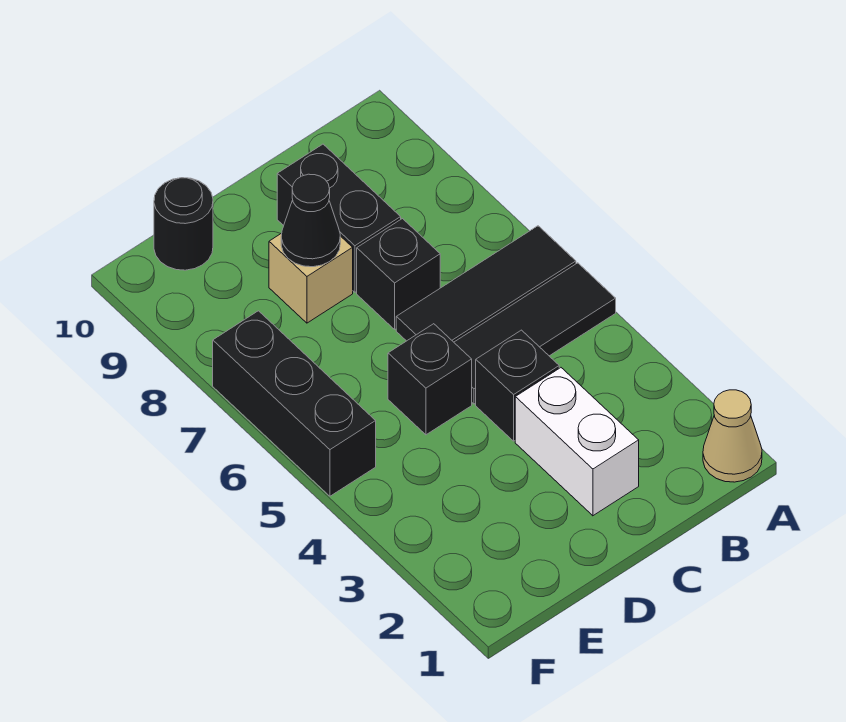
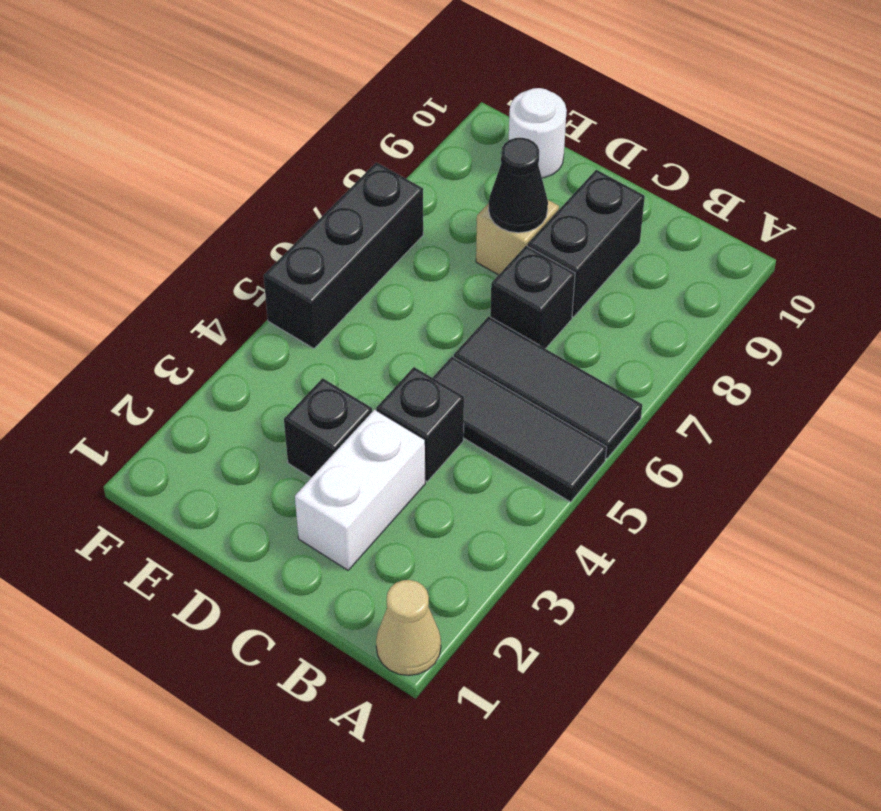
black 1x1 brick [388,324,472,435] -> black 1x1 brick moved to [284,378,372,478]
black 1x1 round brick [154,178,213,270] -> white 1x1 round brick [509,88,567,178]

